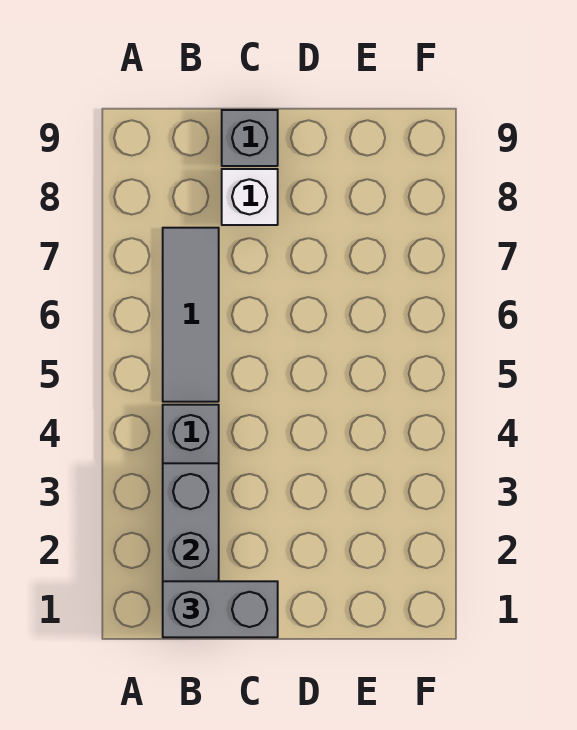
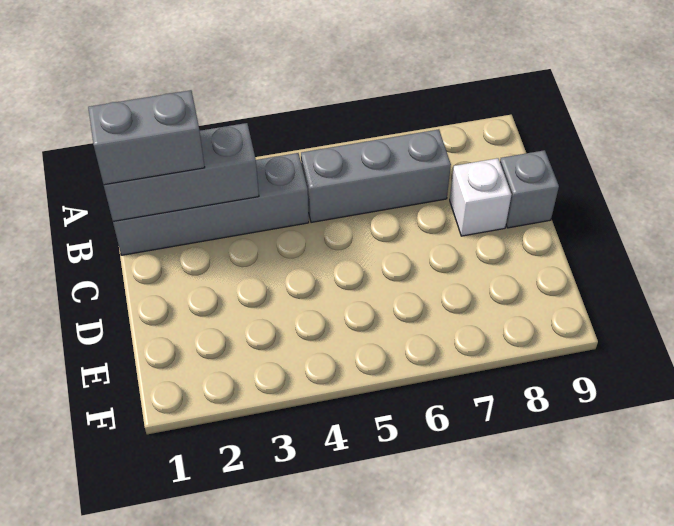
grey 1x2 brick [163,581,278,637] -> grey 1x2 brick turned to [88,90,205,185]
grey 1x3 tile [163,228,219,402] -> grey 1x3 brick [301,129,451,223]

